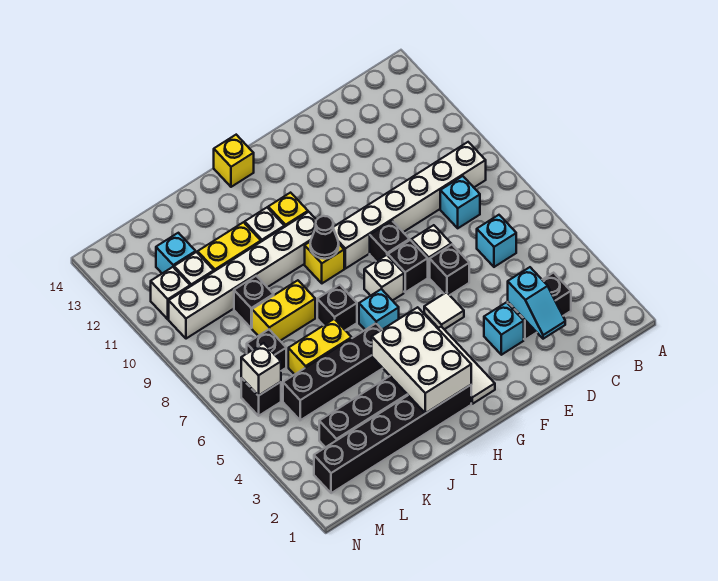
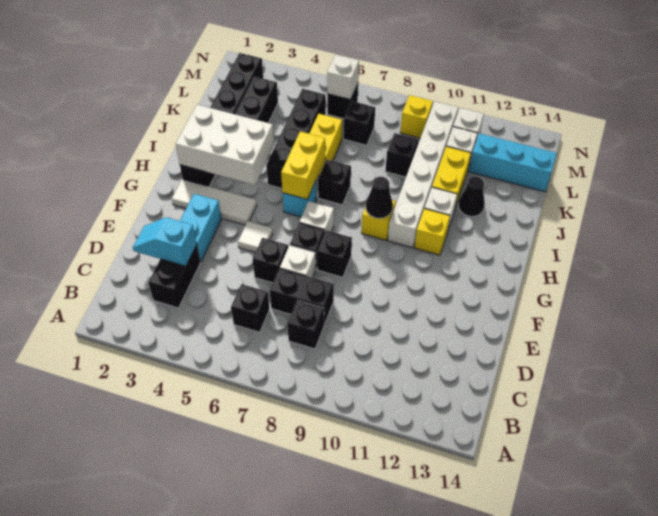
white 1x6 brick [333,142,486,269] -> none
cyan 1x1 brick [477,215,516,267] -> black 1x1 brick [231,284,270,332]
cyan 1x1 brick [440,176,480,228] -> black 1x1 brick [287,300,324,349]
none -> black 1x2 brick [270,268,334,324]
cyan 1x1 brick [484,302,524,355] -> cyan 1x2 brick [180,194,221,262]
yellow 1x1 brick [214,135,254,187] -> yellow 1x1 brick moved to [400,95,433,138]
yellow 1x2 brick [252,280,315,341] -> yellow 1x2 brick moved to [281,131,325,199]
none -> black 1x1 cone [458,177,485,216]
cyan 1x1 brick [156,233,196,273] -> cyan 1x3 brick [469,133,557,192]

